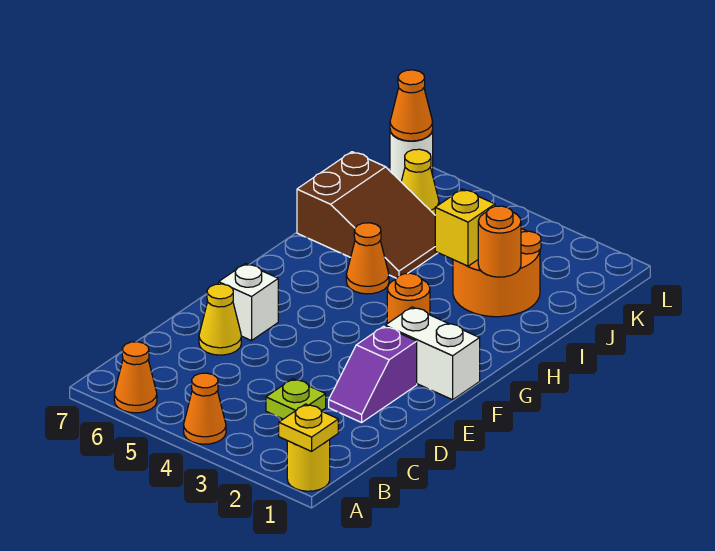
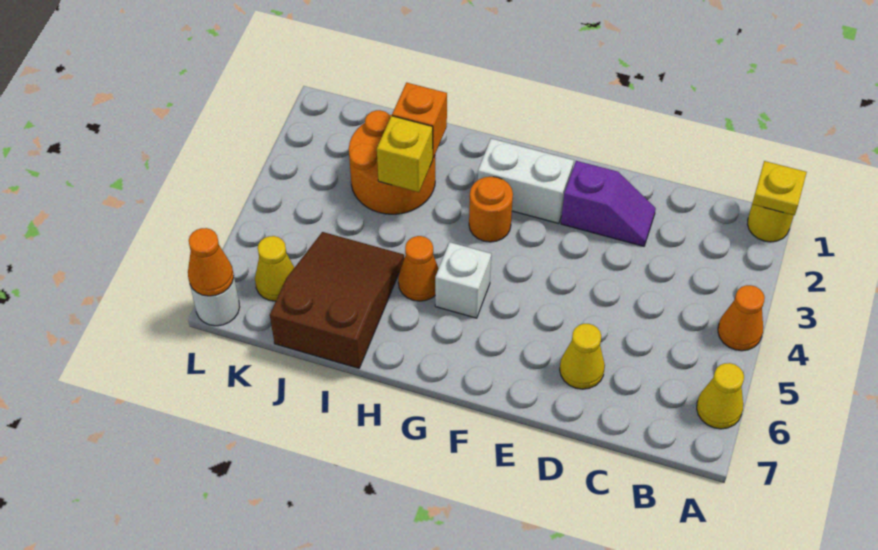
orange 1x1 cone [114,342,157,413] -> yellow 1x1 cone [697,363,744,429]
lime 1x1 plate [266,379,326,419] -> none
white 1x1 brick [219,264,278,341] -> white 1x1 brick moved to [435,242,491,318]
white 1x2 brick [385,307,480,400] -> white 1x2 brick turned to [478,139,574,224]
orange 1x1 round brick [478,206,521,277] -> orange 1x1 brick [392,83,447,158]

